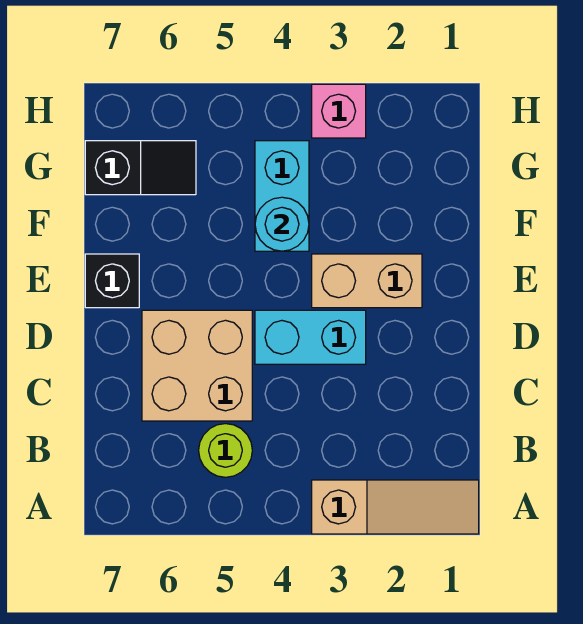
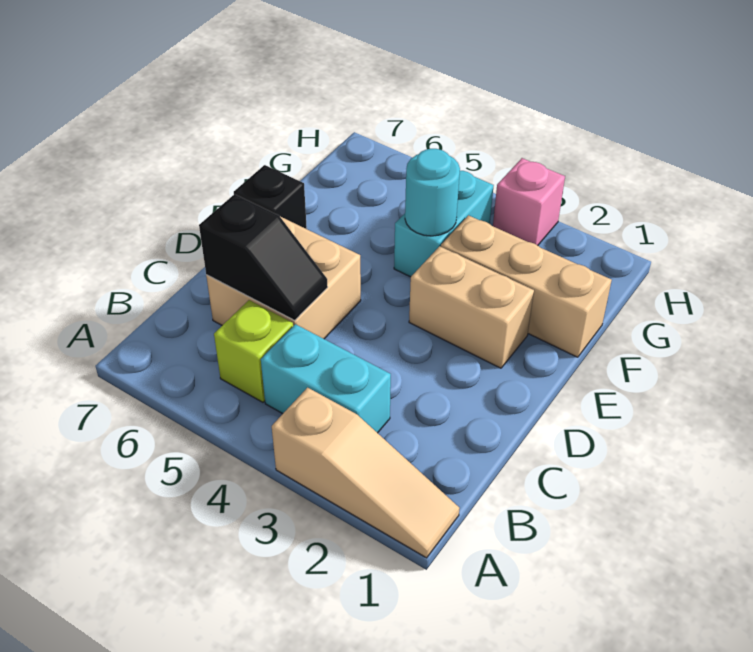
lime 1x1 round brick [199,424,252,477] -> lime 1x1 brick [214,300,293,402]
cyan 1x2 brick [255,310,366,364] -> cyan 1x2 brick moved to [261,324,391,433]
none -> tan 1x3 brick [441,215,612,357]
black 1x2 slope [85,141,196,195] -> black 1x2 slope moved to [199,194,328,320]

